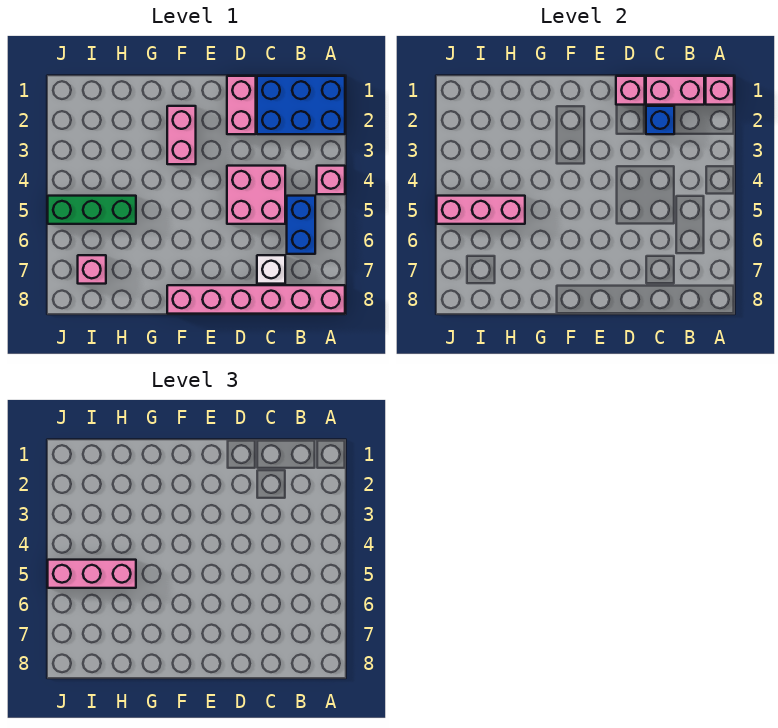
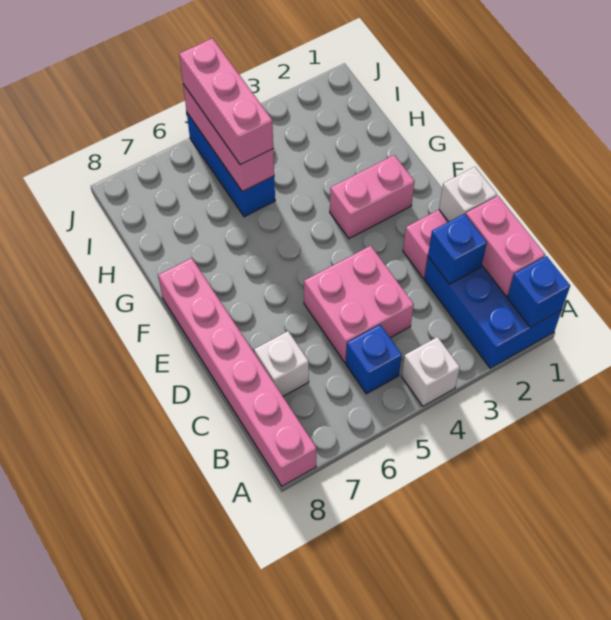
pink 1x1 brick [706,76,734,105] -> blue 1x1 brick [508,256,570,327]
pink 1x1 brick [317,166,345,194] -> white 1x1 brick [402,337,460,406]
blue 1x2 brick [287,196,315,254] -> blue 1x1 brick [346,325,402,394]
pink 1x1 brick [616,76,645,105] -> white 1x1 brick [439,167,497,222]
green 1x3 brick [48,196,136,224] -> blue 1x3 brick [187,113,275,217]
pink 1x1 brick [78,255,106,284] -> none

